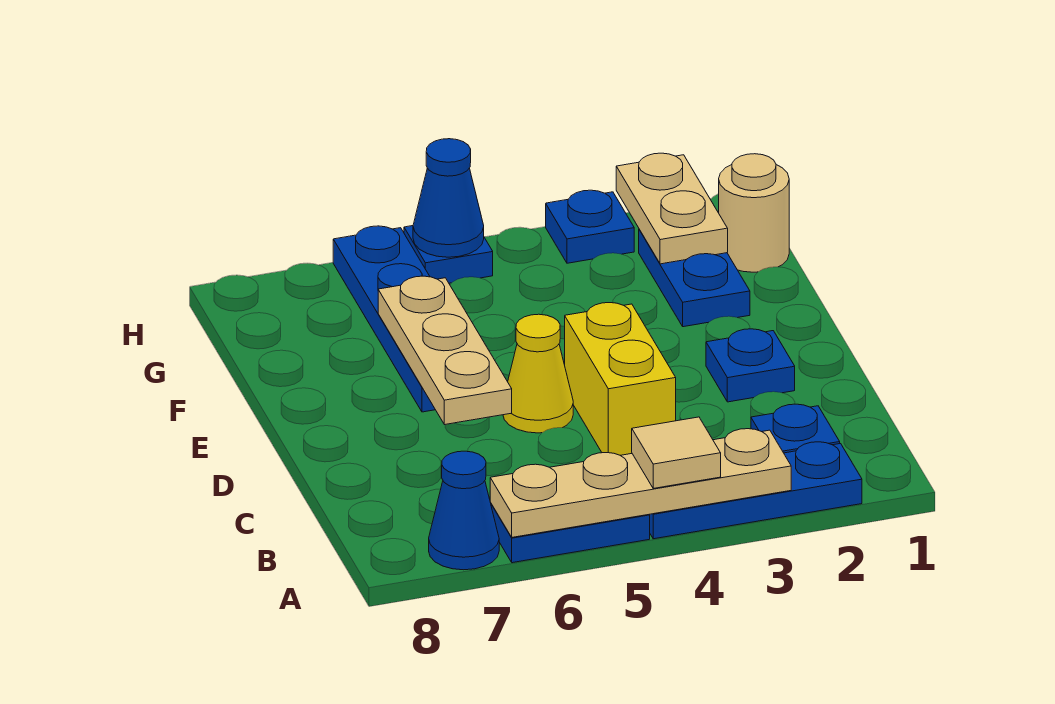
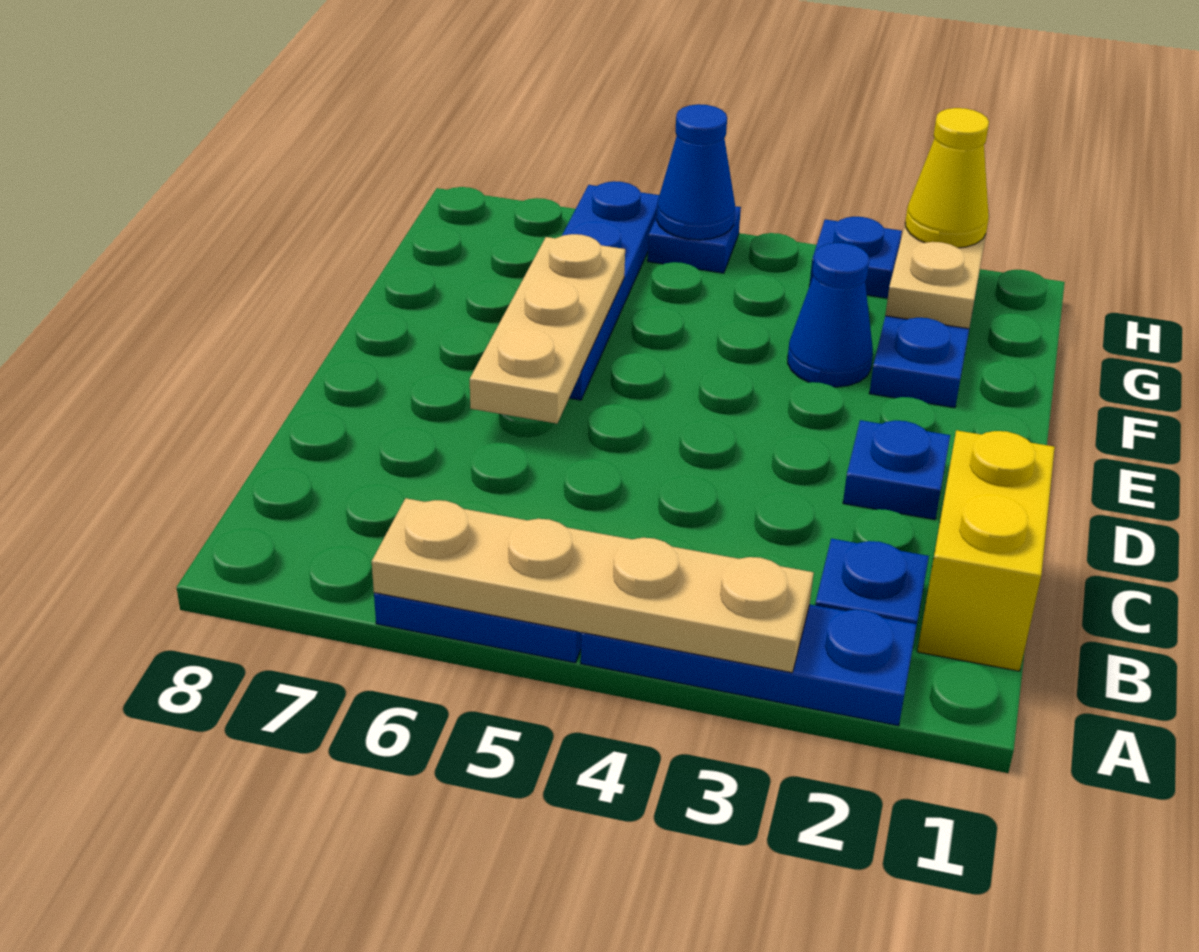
tan 1x1 tile [632,417,721,488] -> none
blue 1x1 cone [429,451,499,570] -> blue 1x1 cone moved to [788,243,873,387]
yellow 1x2 brick [565,303,676,455] -> yellow 1x2 brick moved to [917,430,1055,671]
yellow 1x1 cone [503,314,573,433] -> yellow 1x1 cone moved to [905,108,989,248]
tan 1x1 round brick [719,154,789,272] -> none

